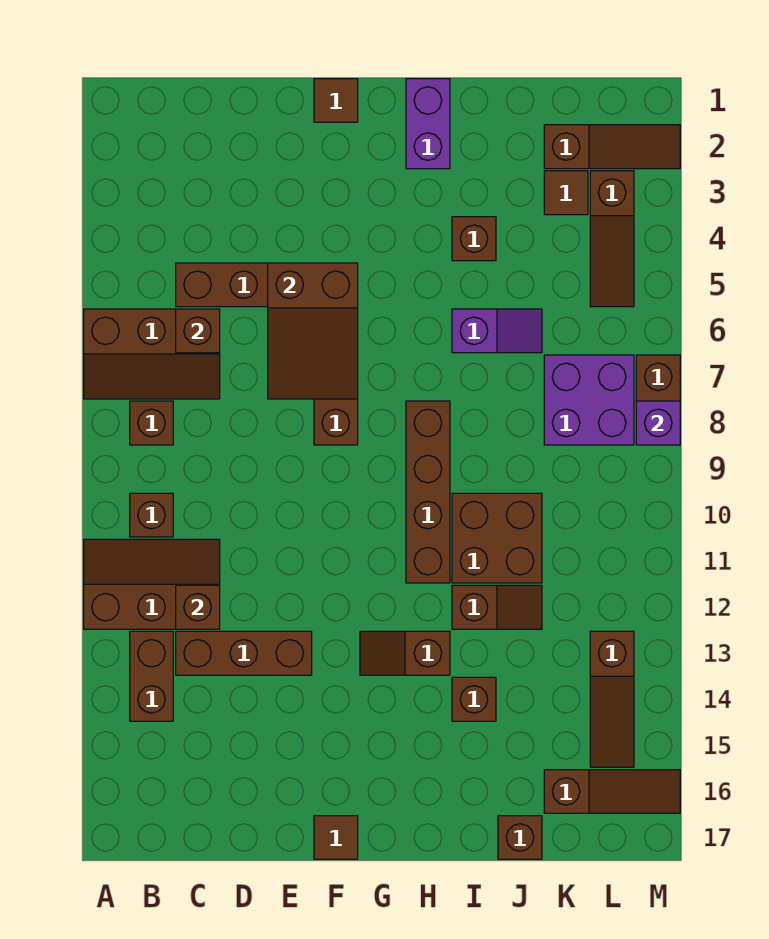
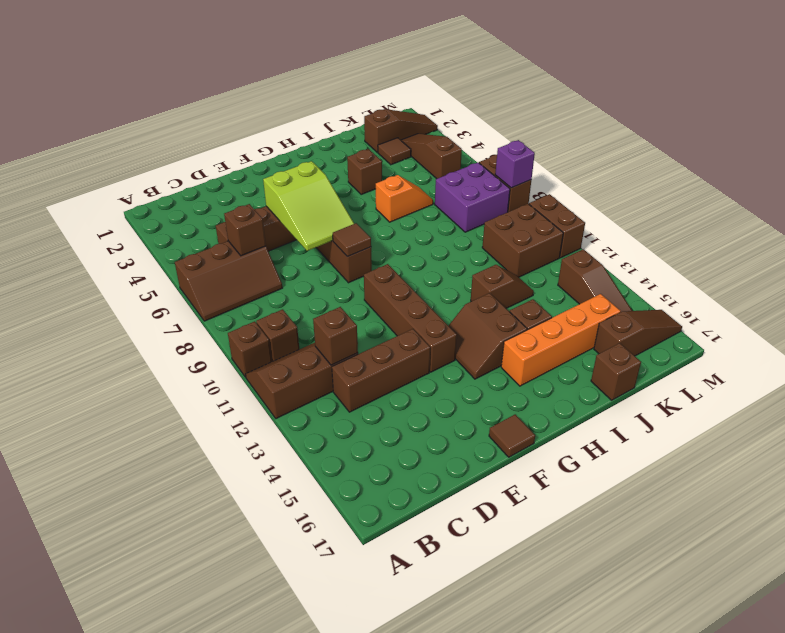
brown 1x1 brick [130,401,173,445] -> brown 1x1 brick moved to [228,321,272,377]
brown 1x2 brick [130,631,173,721] -> brown 1x2 brick moved to [529,194,585,258]
brown 2x3 slope [268,263,358,399] -> lime 2x3 slope [263,161,354,251]
brown 1x1 tile [314,79,358,122] -> brown 1x1 tile moved to [333,223,371,257]
brown 1x2 slope [360,631,450,675] -> brown 2x2 slope [449,293,527,379]
purple 1x2 brick [406,79,450,169] -> none
brown 1x4 brick [406,401,450,583] -> brown 1x4 brick moved to [364,264,457,372]
none -> orange 1x4 brick [501,294,621,386]
purple 1x2 slope [452,309,542,353] -> orange 1x2 slope [376,175,433,222]
brown 2x2 brick [452,493,542,583] -> brown 2x2 brick moved to [482,204,563,277]
brown 1x3 slope [590,171,634,307] -> brown 1x3 slope turned to [401,134,462,179]

